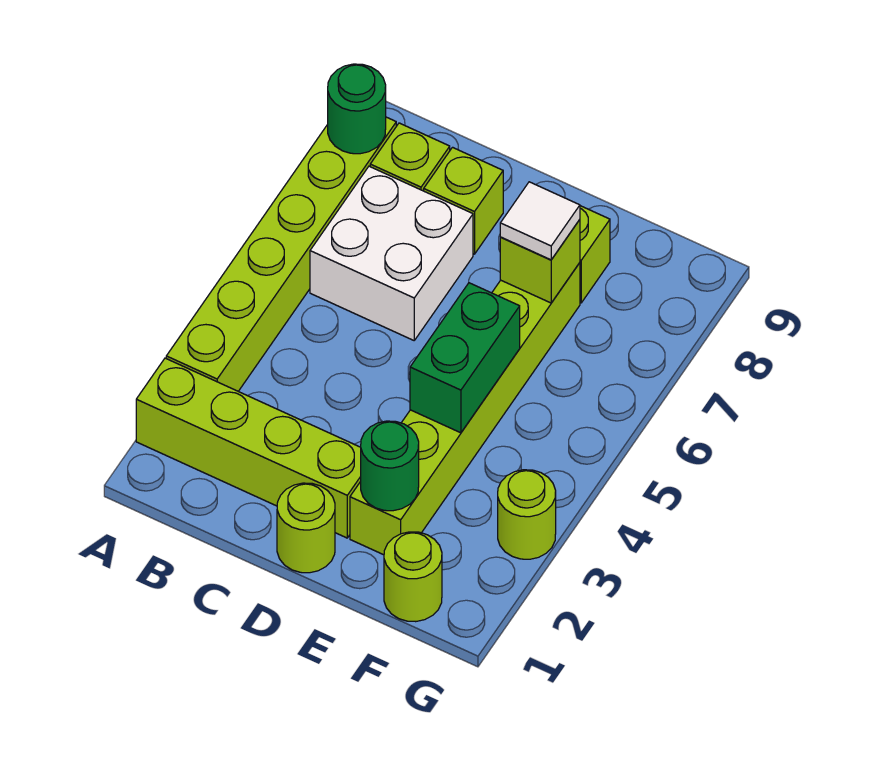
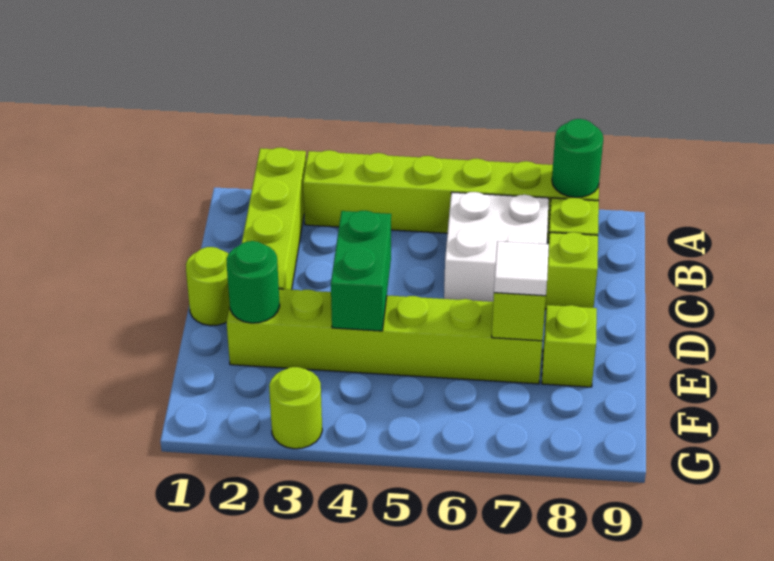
green 1x2 brick [410,283,520,433] -> green 1x2 brick turned to [331,211,391,331]
lime 1x1 round brick [384,532,442,622] -> none

